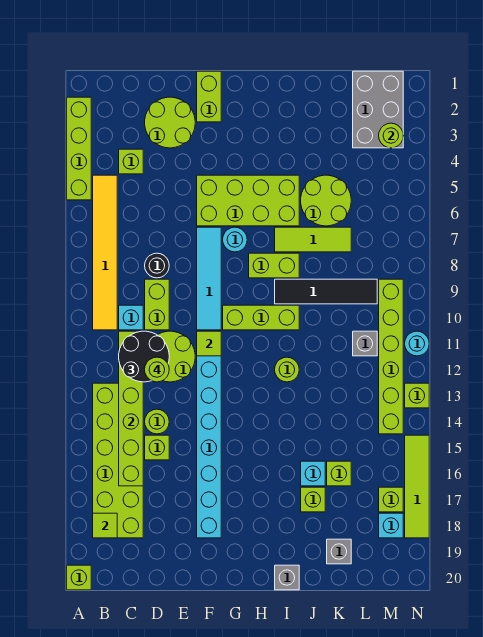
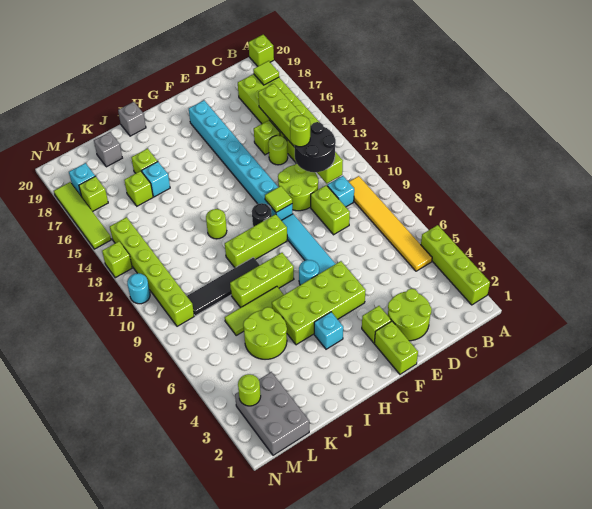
lime 1x1 brick [119,149,143,174] -> lime 1x1 brick moved to [362,306,391,343]
black 1x1 round brick [145,253,169,278] -> black 1x1 round brick moved to [252,203,272,227]
none -> cyan 1x1 brick [314,312,343,349]
lime 1x2 brick [249,253,299,278] -> lime 1x3 brick [230,253,294,308]
grey 1x1 brick [353,331,377,356] -> none

